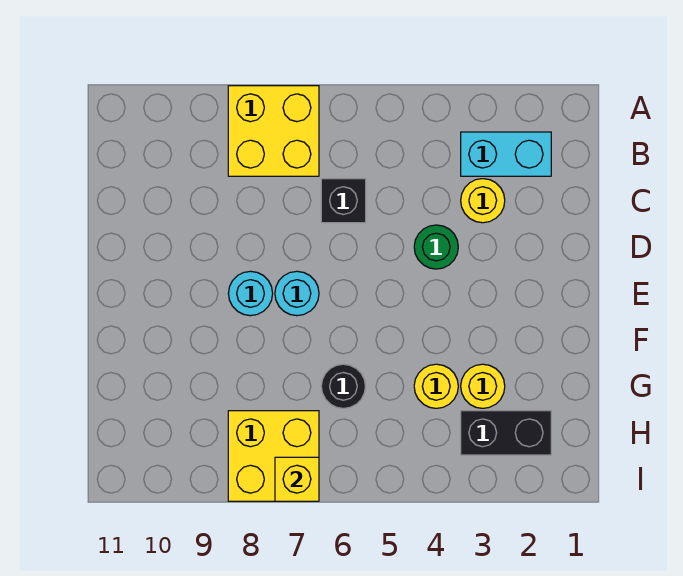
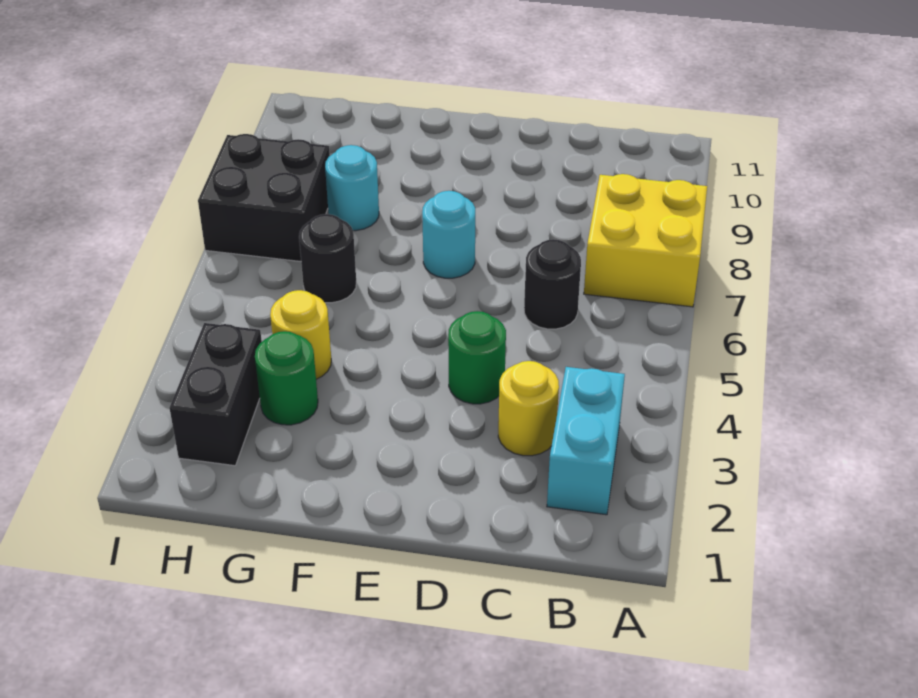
black 1x1 brick [321,179,366,223] -> black 1x1 round brick [524,239,581,329]
cyan 1x1 round brick [228,271,273,316] -> cyan 1x1 round brick moved to [325,145,379,231]
yellow 1x1 round brick [461,364,505,408] -> green 1x1 round brick [255,331,318,425]
yellow 2x2 brick [228,411,319,501] -> black 2x2 brick [198,134,330,261]
yellow 1x1 brick [275,457,319,501] -> none

